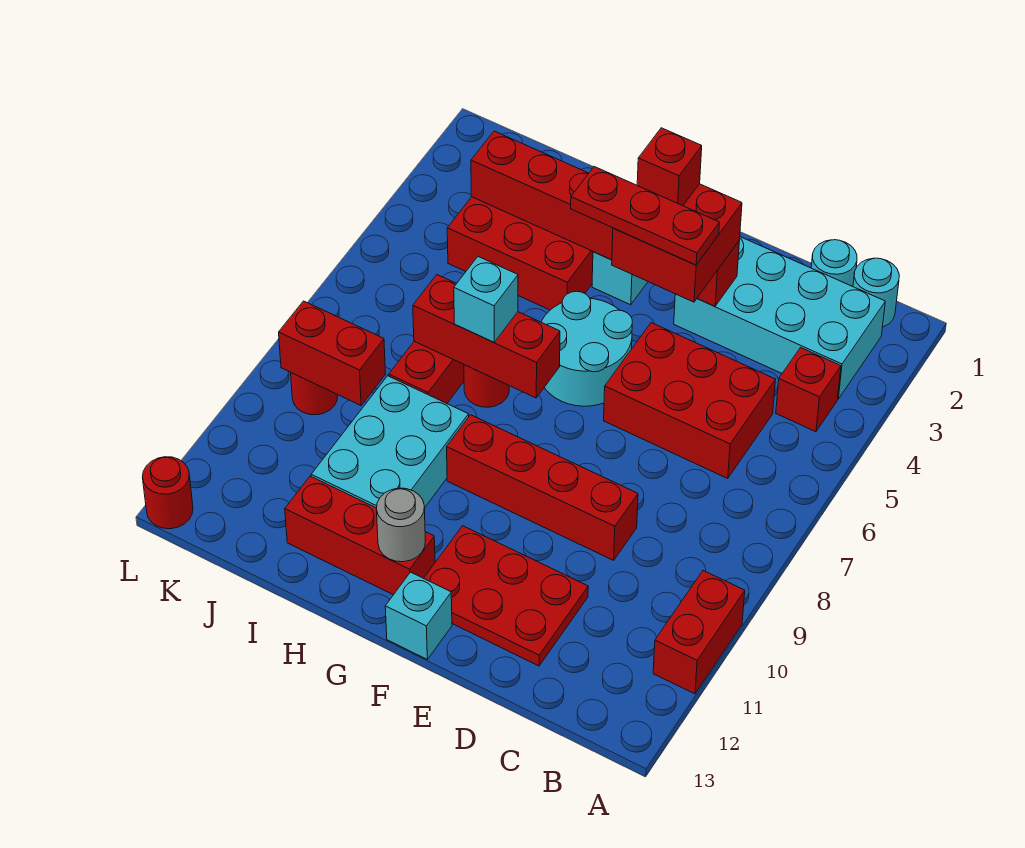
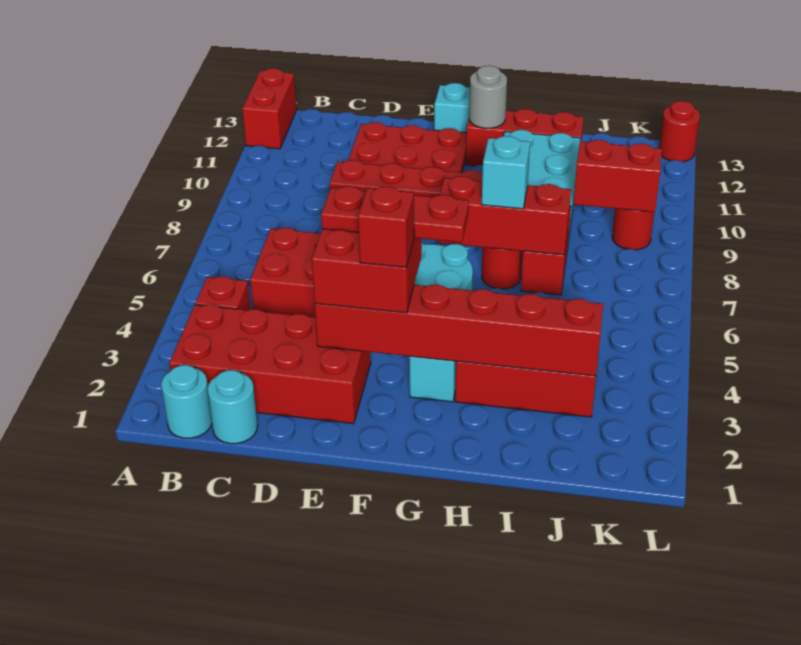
red 1x2 brick [653,571,745,694] -> red 1x2 brick moved to [242,68,296,149]
cyan 2x4 brick [674,237,885,399] -> red 2x4 brick [169,305,371,424]

